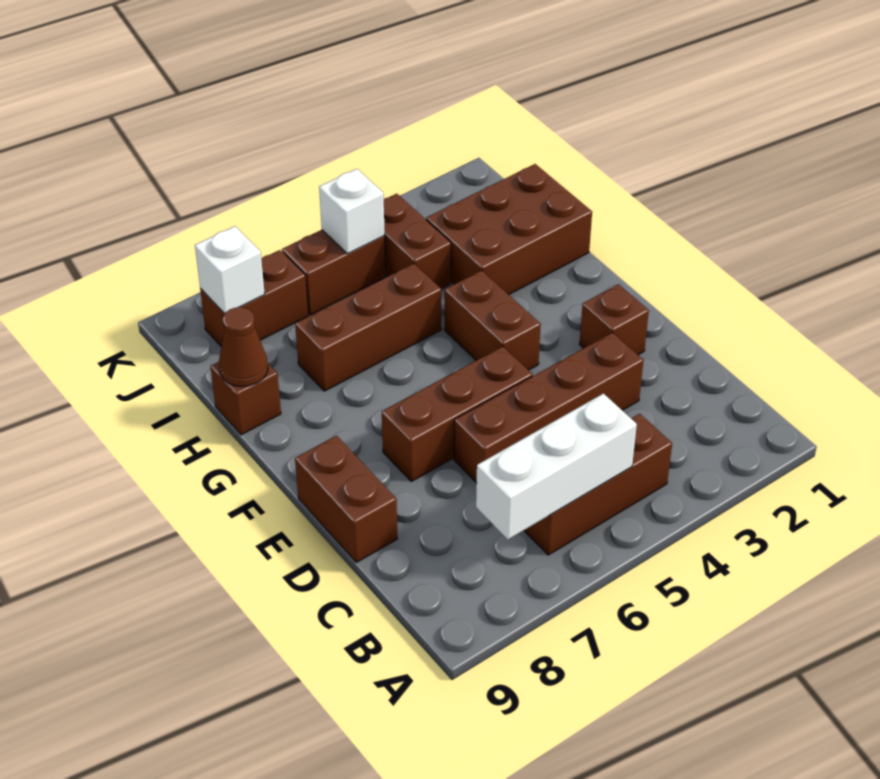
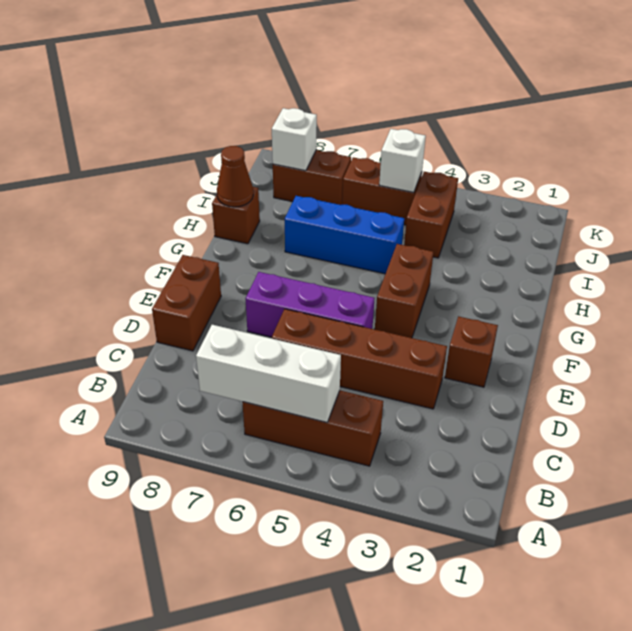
brown 1x3 brick [382,346,533,481] -> purple 1x3 brick [245,272,374,337]
brown 2x3 brick [426,164,592,295] -> none
brown 1x3 brick [295,264,441,391] -> blue 1x3 brick [285,196,404,274]

